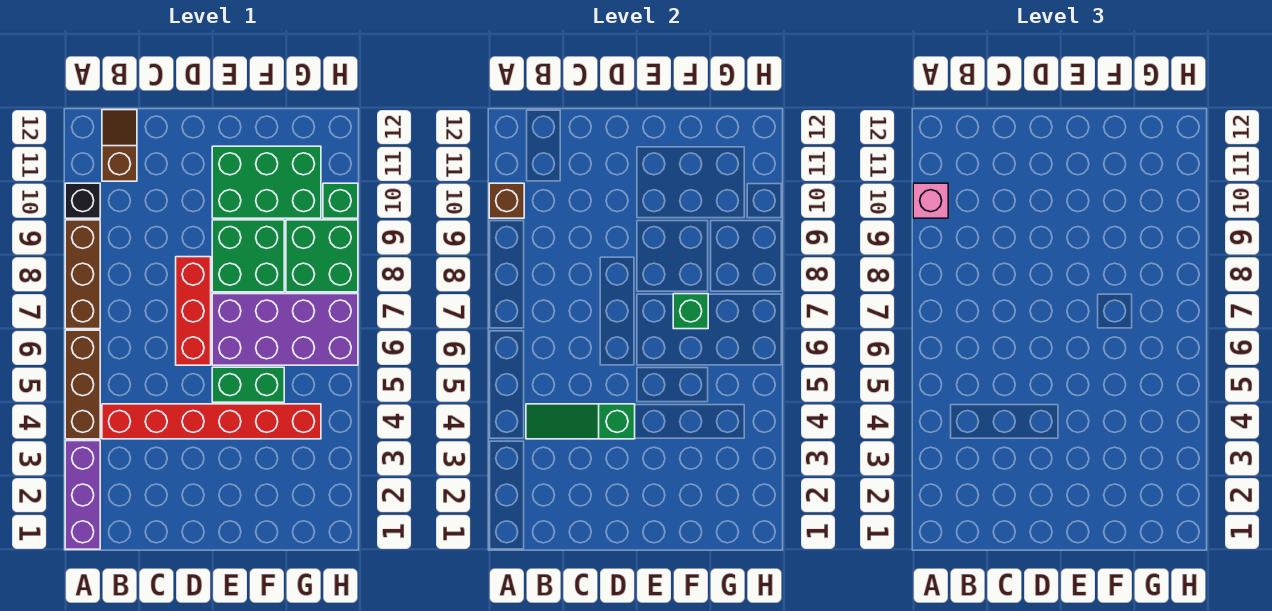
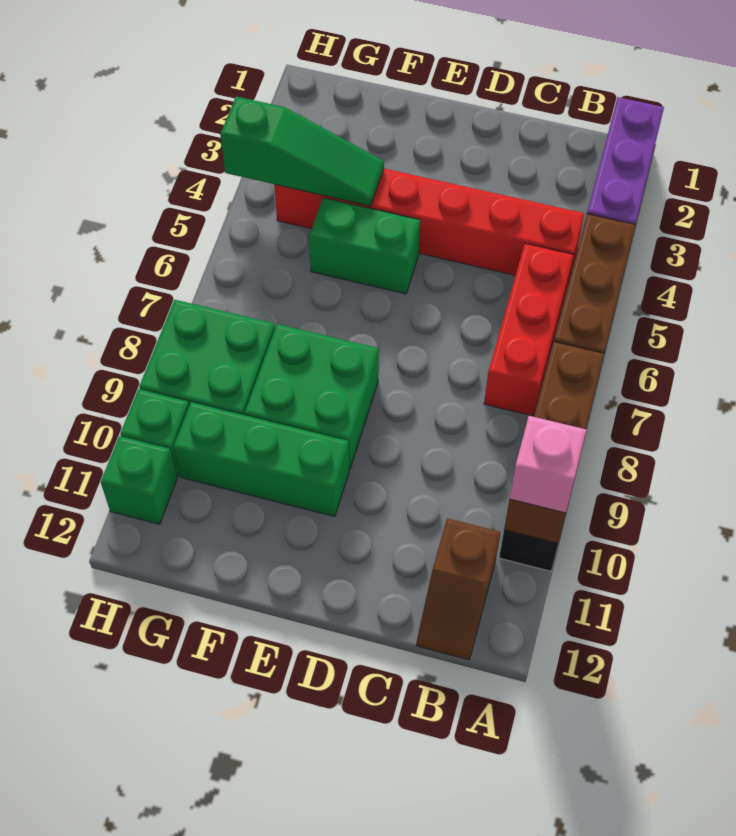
green 1x3 slope [526,404,635,439] -> green 1x3 slope moved to [220,97,384,206]
red 1x3 brick [176,257,211,365] -> red 1x3 brick moved to [484,244,574,416]
purple 2x4 brick [212,294,358,365] -> none
green 2x3 brick [212,146,321,218] -> green 1x3 brick [174,402,349,517]
green 1x1 brick [673,294,708,329] -> green 1x1 brick moved to [101,436,177,524]

